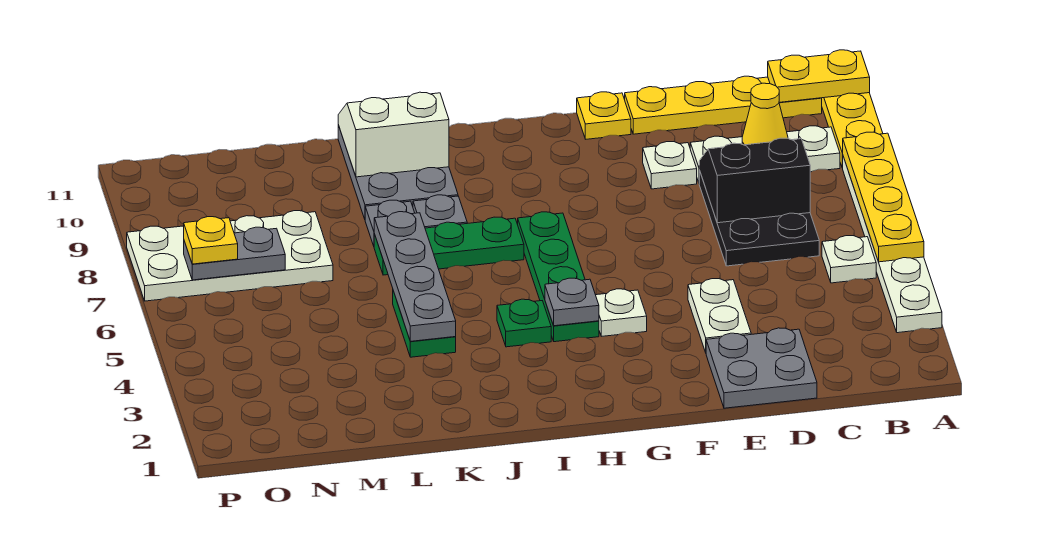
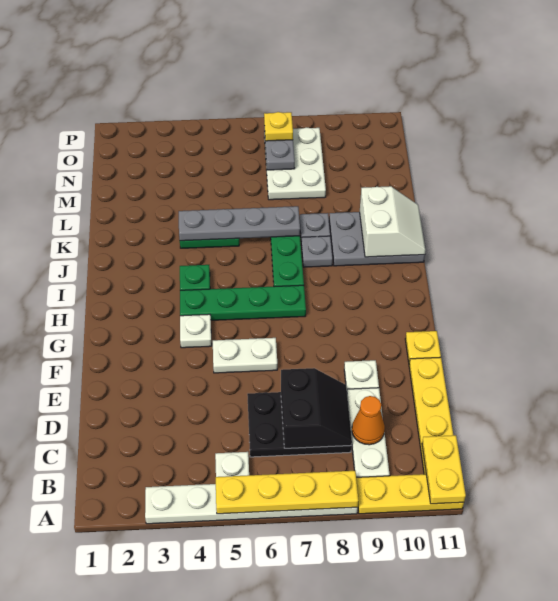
yellow 1x1 cone [742,83,788,145] -> orange 1x1 cone [352,396,385,445]
grey 2x2 plate [706,328,817,408] -> none
white 1x2 plate [688,279,751,352] -> white 1x2 plate moved to [213,338,277,373]
grey 1x1 plate [545,278,599,326] -> none
white 2x4 plate [127,211,333,301] -> white 2x3 plate [264,127,326,200]

